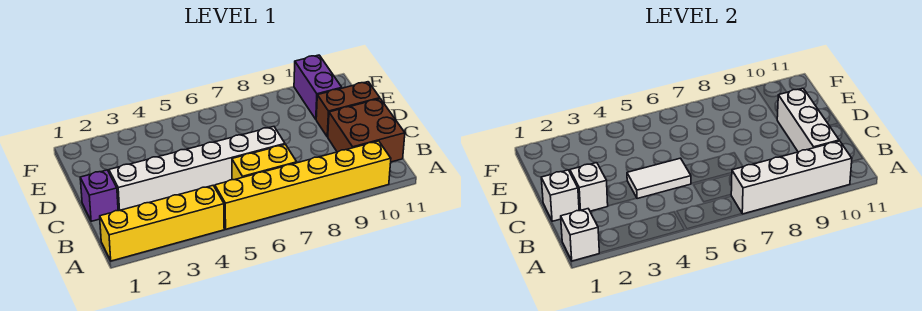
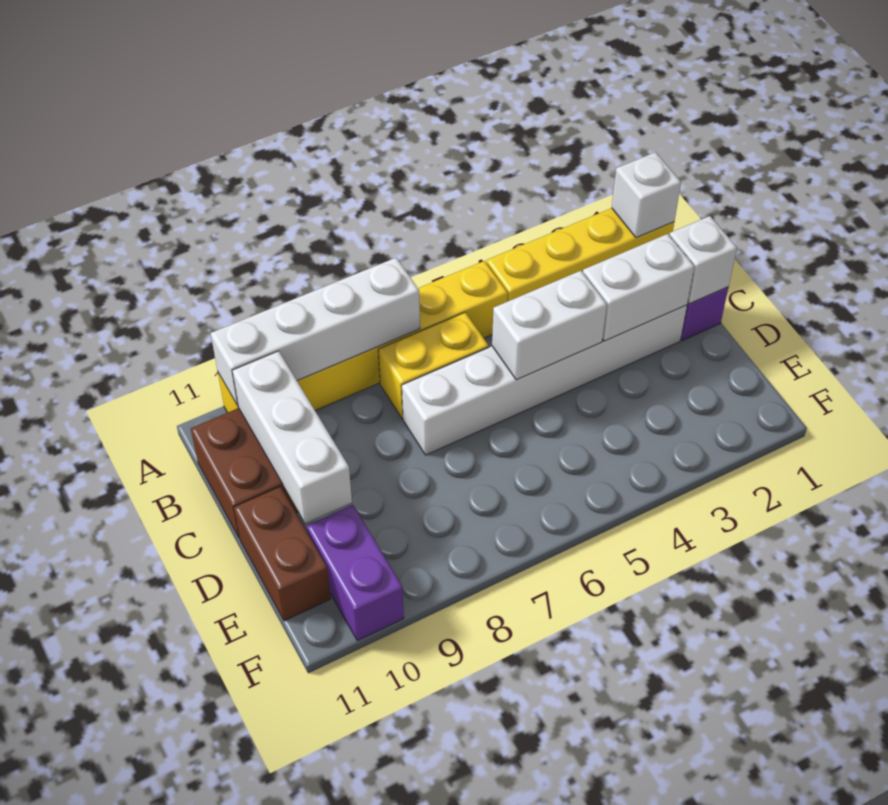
white 1x1 brick [570,163,608,211] -> white 1x2 brick [583,234,694,341]
white 1x2 tile [627,158,691,199] -> white 1x2 brick [492,271,607,380]
brown 1x2 brick [316,82,380,137] -> brown 1x2 brick turned to [234,486,331,621]

